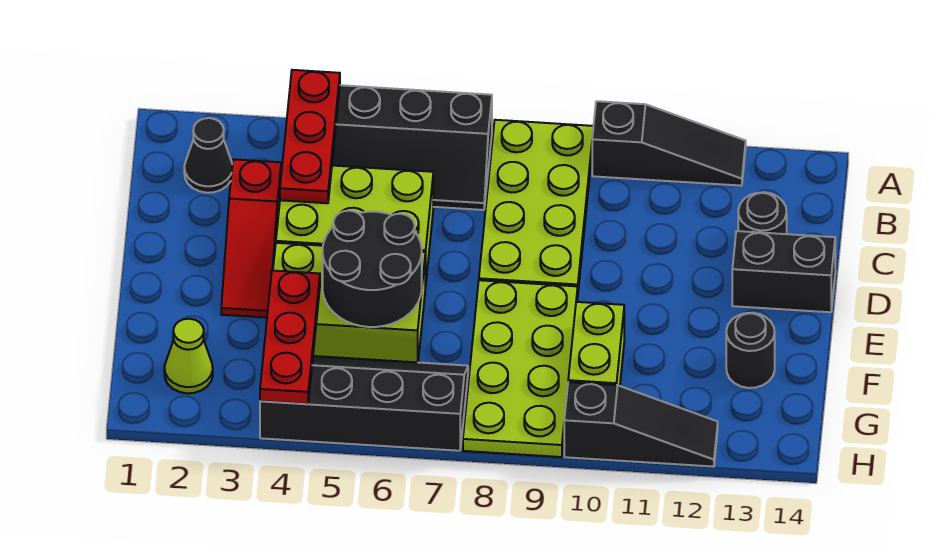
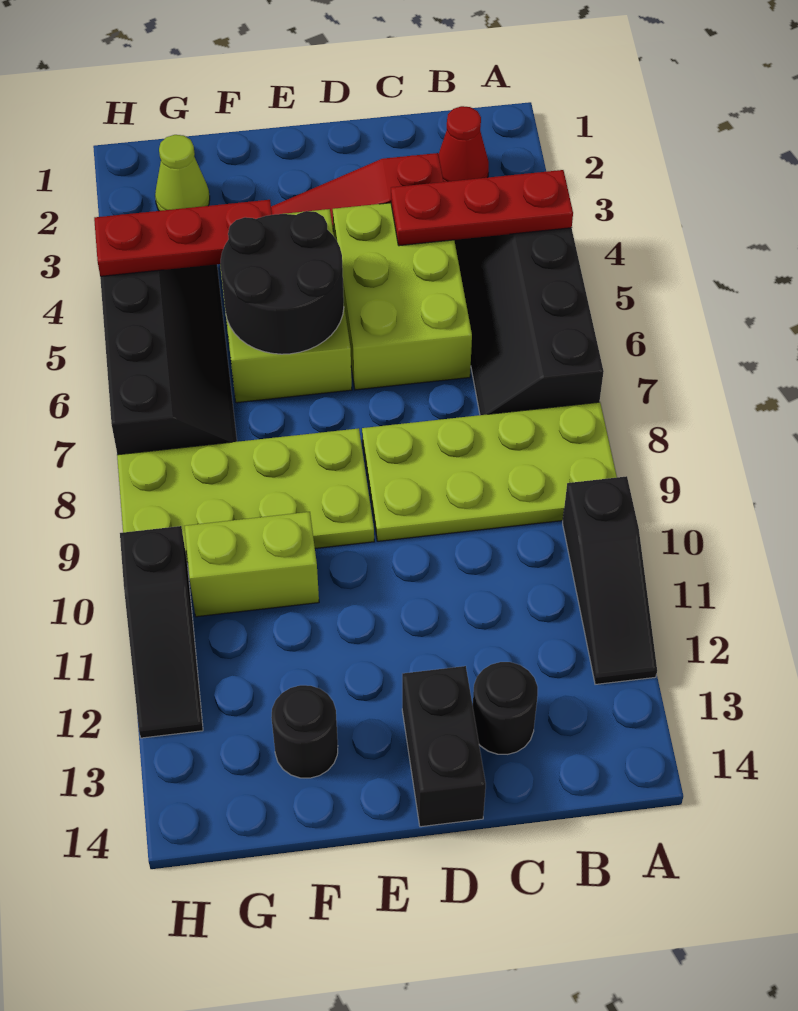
black 1x1 cone [184,118,232,193] -> red 1x1 cone [438,106,489,182]

